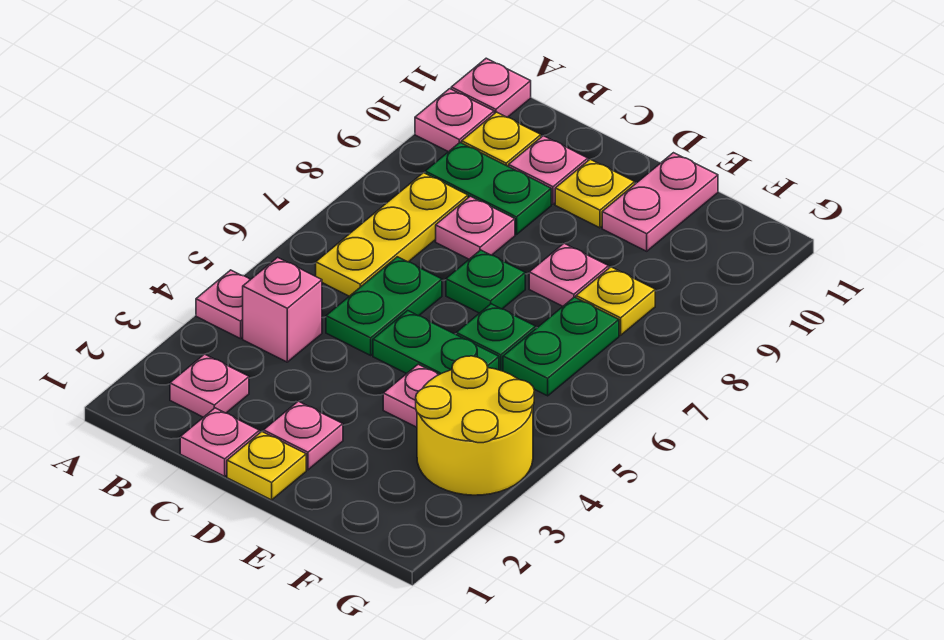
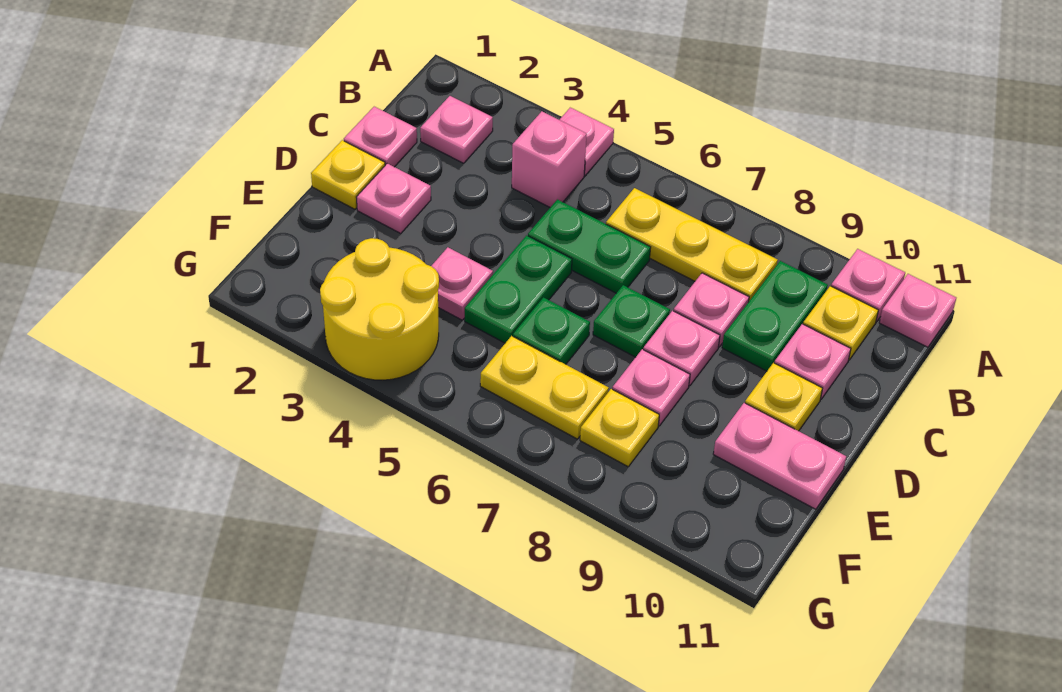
none -> pink 1x1 plate [643,311,720,386]
green 1x2 plate [503,297,619,396] -> yellow 1x2 plate [480,336,609,439]

